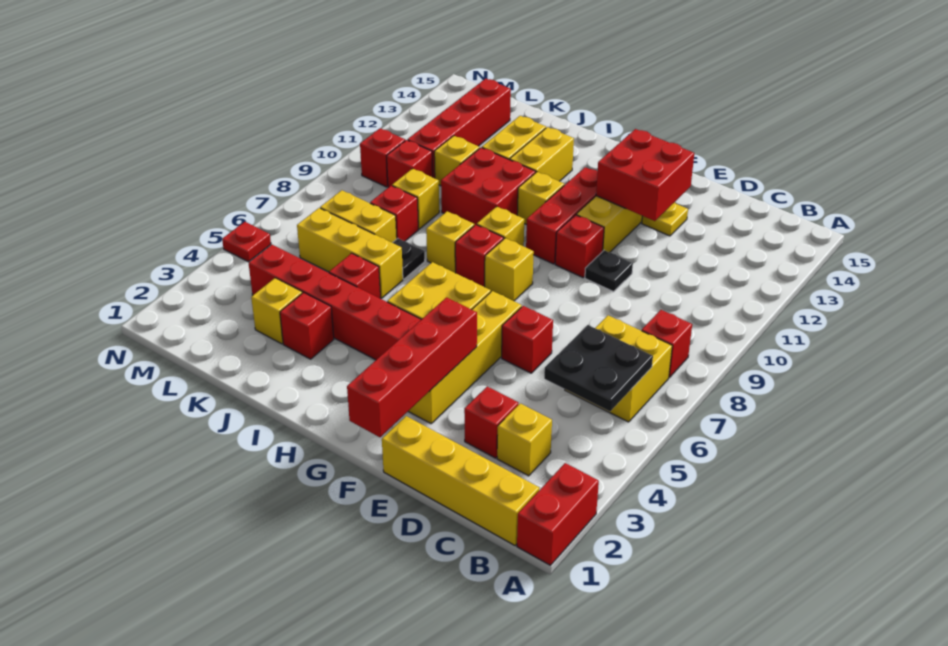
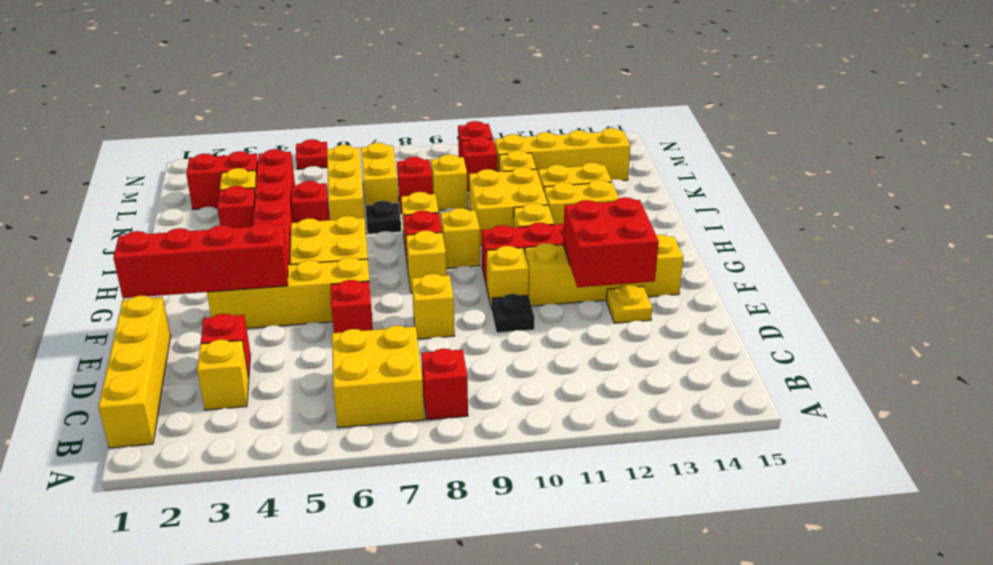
red 1x2 brick [517,463,599,565] -> red 1x2 brick moved to [186,151,258,210]
black 2x2 plate [544,325,653,411] -> none
none -> yellow 1x1 brick [412,274,455,339]
red 1x1 brick [555,215,604,277] -> yellow 1x1 brick [486,246,529,309]
red 2x2 brick [441,148,536,226] -> yellow 2x2 brick [469,167,548,246]
red 1x4 brick [408,79,511,178] -> yellow 1x4 brick [495,128,630,181]

